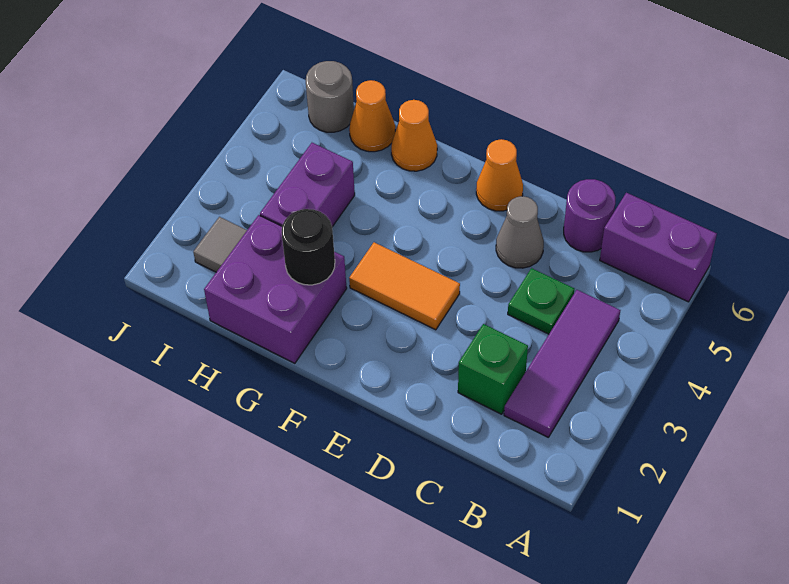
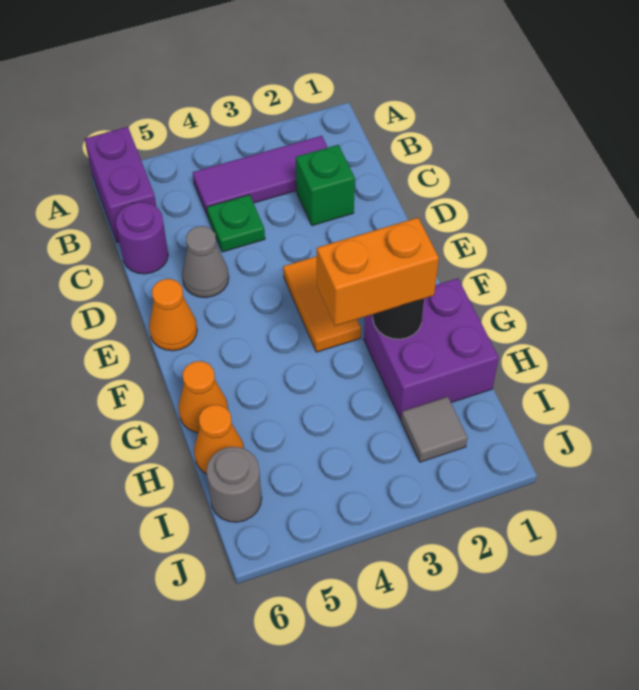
none -> orange 1x2 brick [317,218,439,326]
purple 1x2 brick [260,143,355,227] -> none

